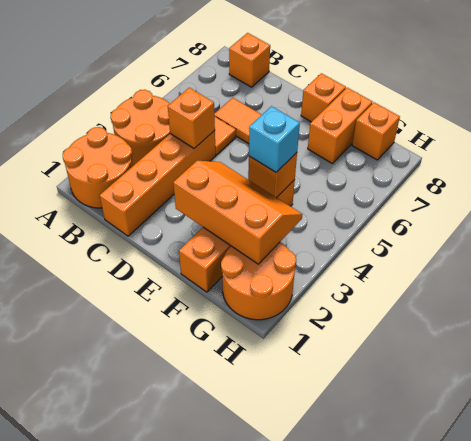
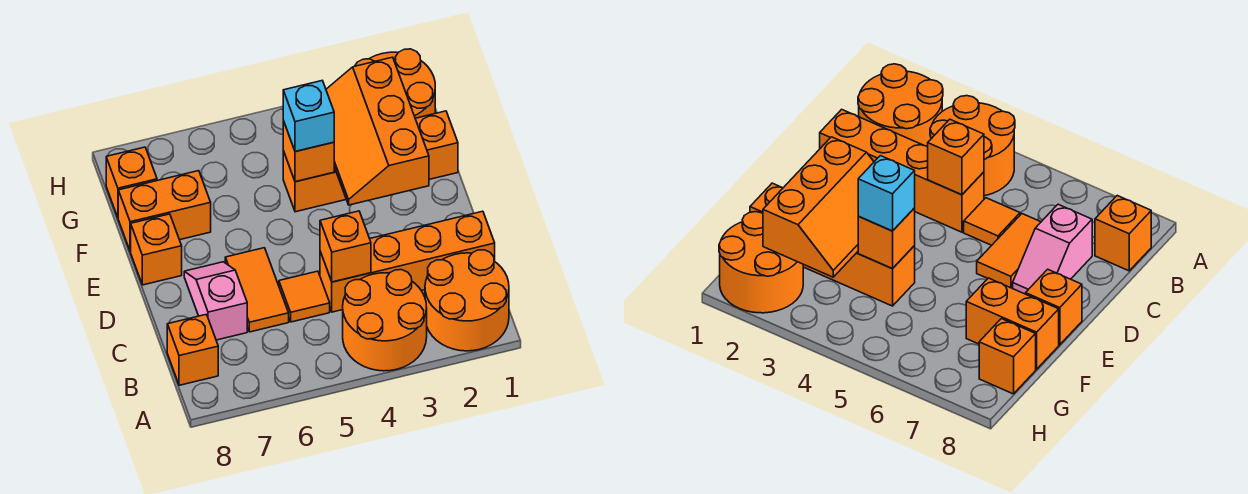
none -> pink 1x2 slope [184,262,247,340]

